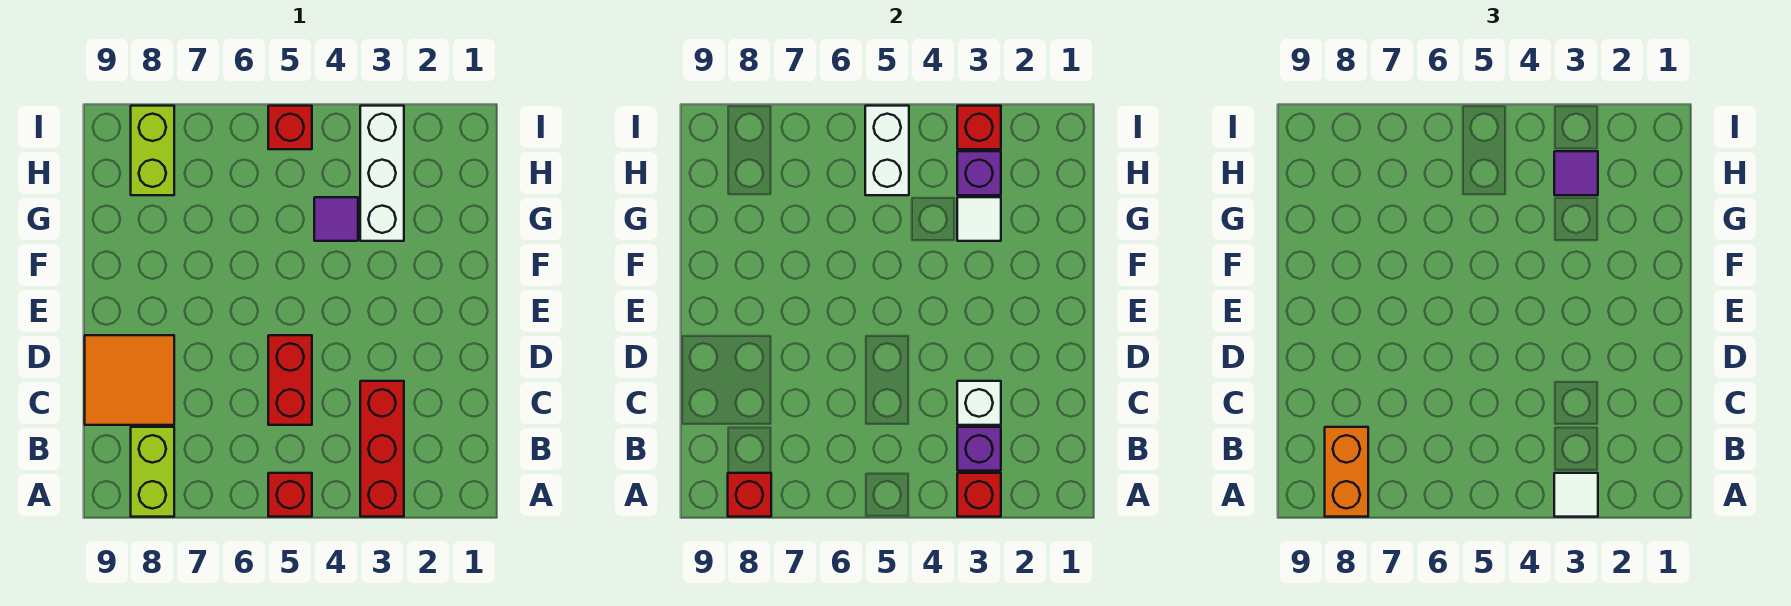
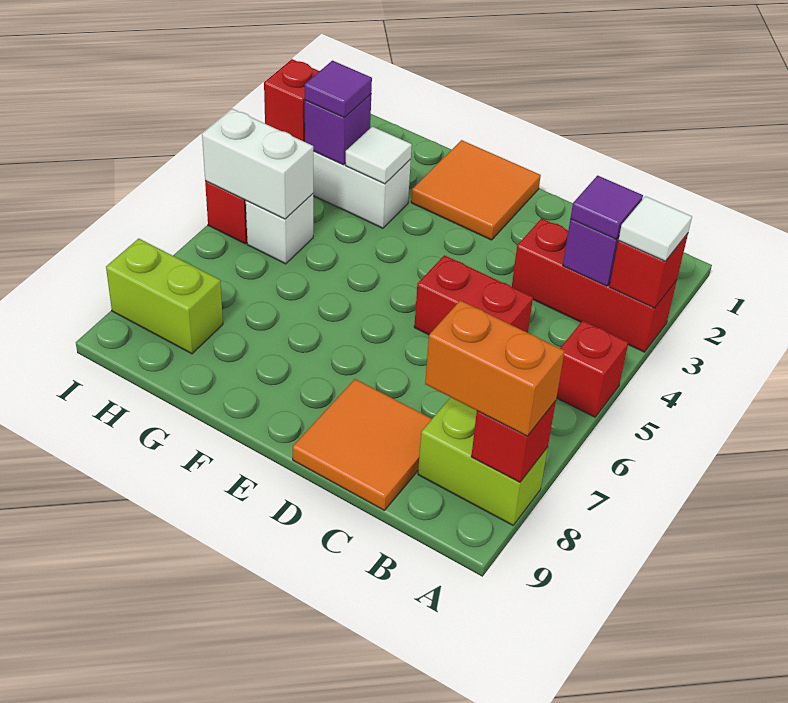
white 1x1 brick [957,381,1001,425] -> white 1x1 brick moved to [246,194,313,264]
none -> orange 2x2 tile [411,140,541,240]
purple 1x1 tile [314,197,358,241] -> purple 1x1 tile moved to [570,176,643,239]

